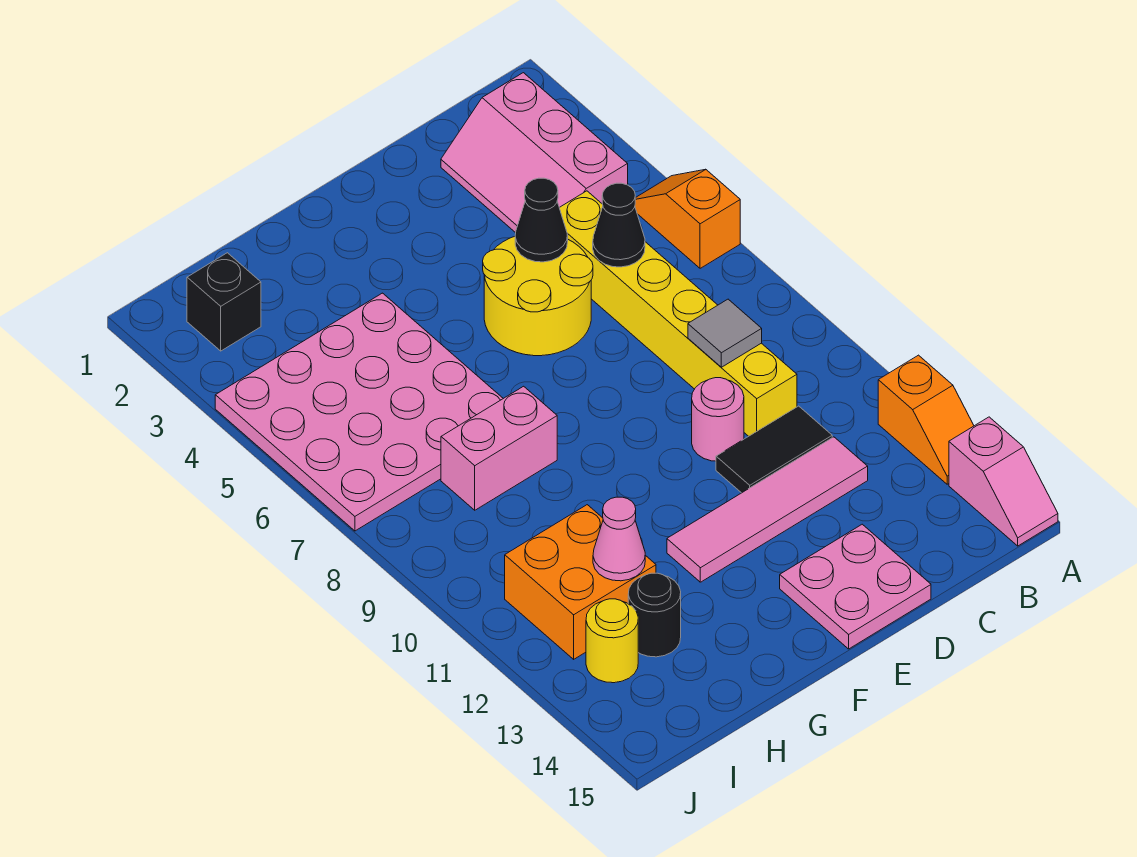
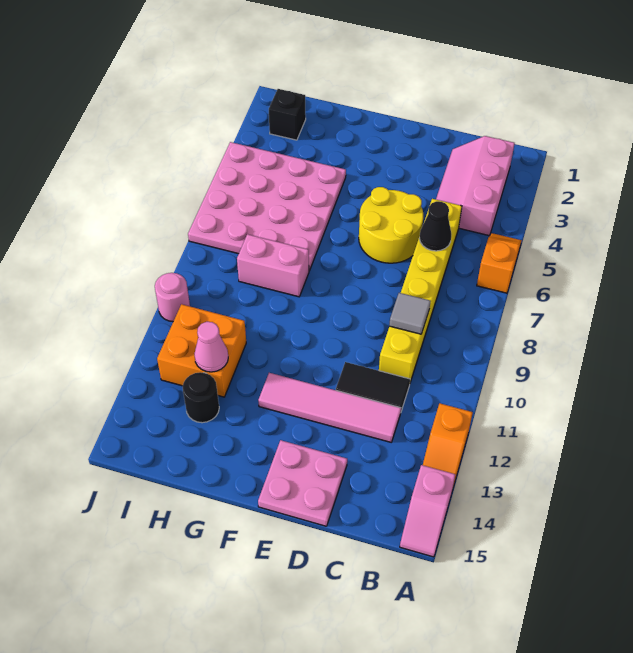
black 1x1 cone [515,178,568,262] -> none
pink 1x1 round brick [692,378,744,461] -> pink 1x1 round brick moved to [155,273,190,322]
yellow 1x1 round brick [586,599,638,683] -> none

